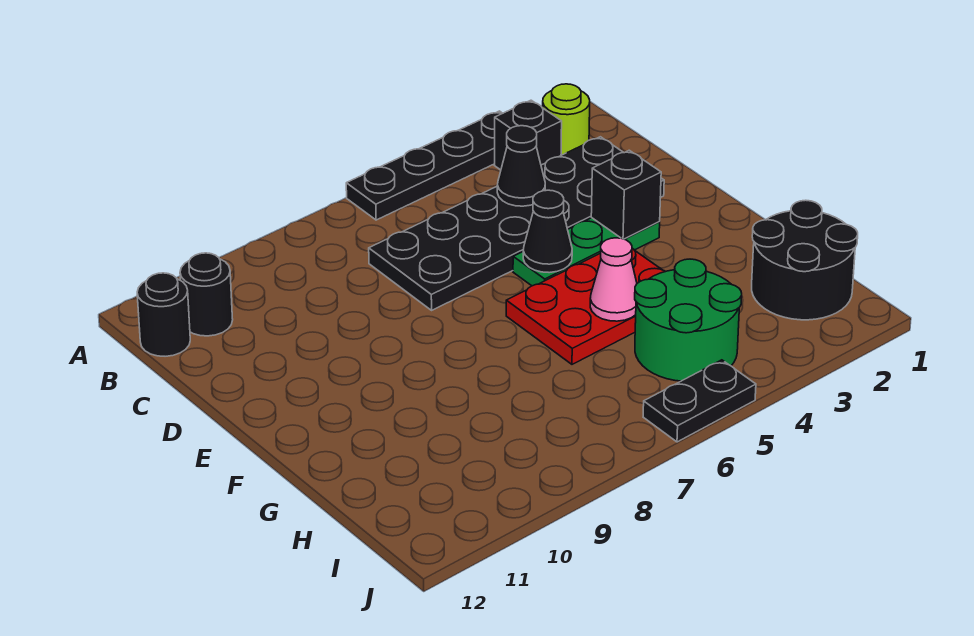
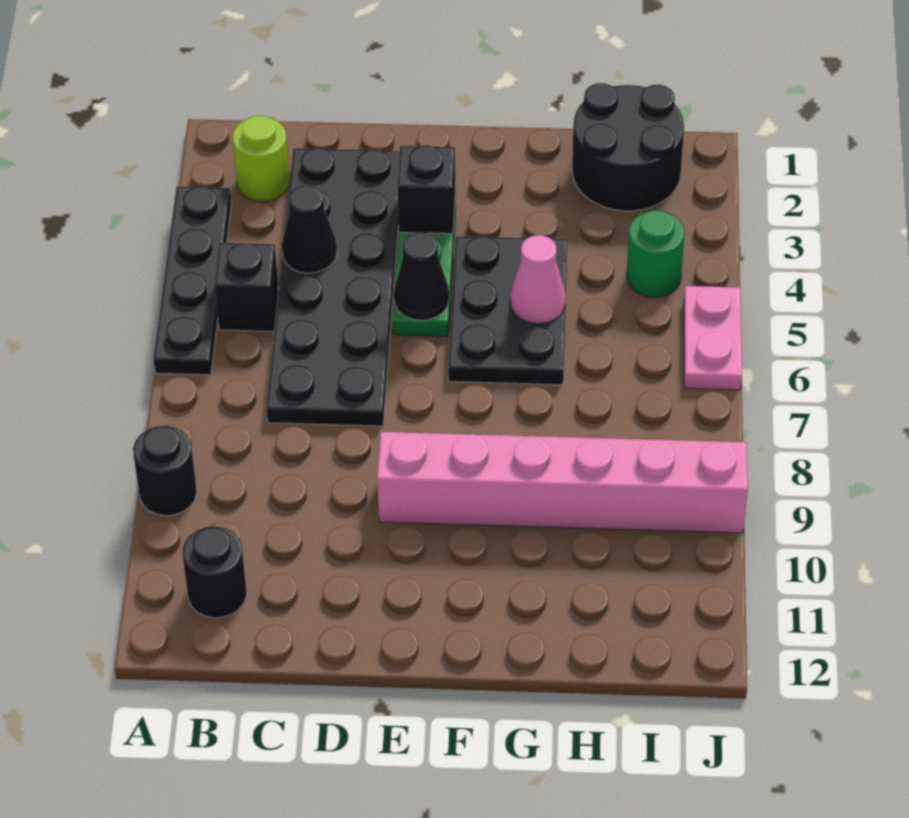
black 1x1 brick [494,100,562,170] -> black 1x1 brick moved to [214,243,279,331]
black 1x1 round brick [137,273,190,356] -> black 1x1 round brick moved to [133,426,197,516]
none -> pink 1x6 brick [377,432,748,533]
red 2x3 plate [506,248,665,364] -> black 2x3 plate [448,236,567,385]
green 2x2 round brick [635,259,742,381] -> green 1x1 round brick [627,210,684,297]
black 1x2 plate [643,360,756,442] -> pink 1x2 plate [684,286,742,390]

